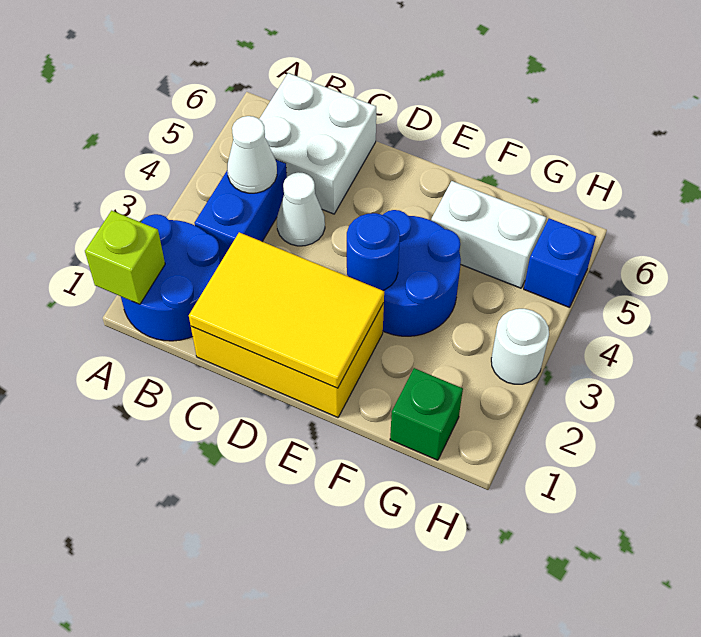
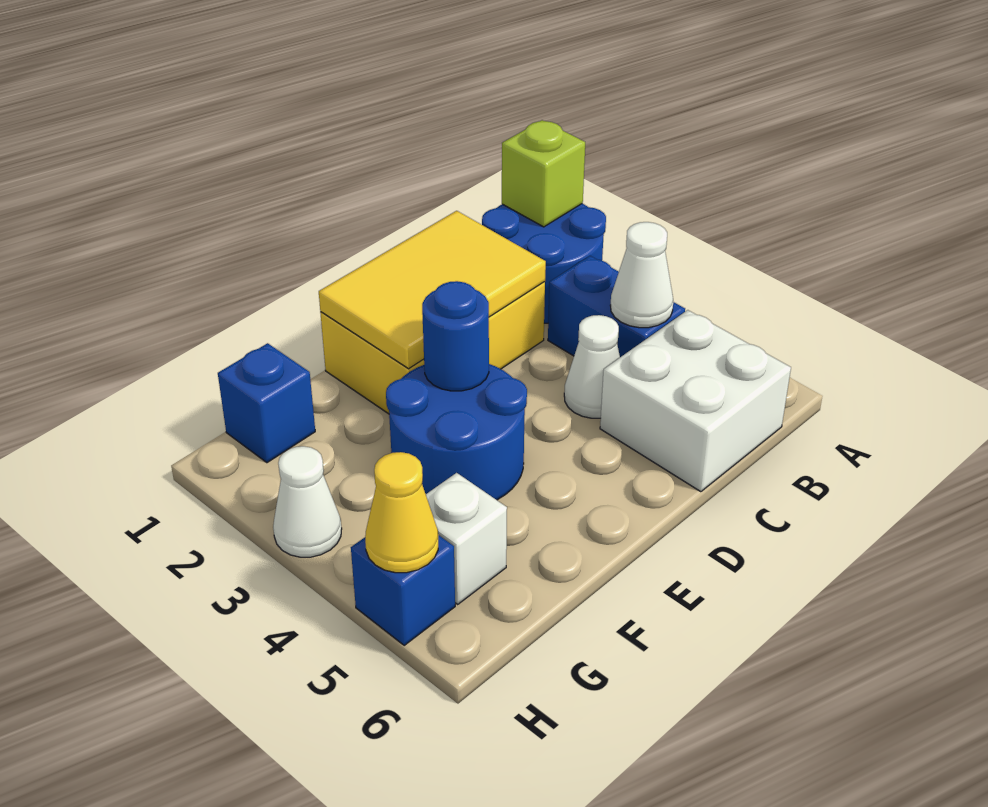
white 1x2 brick [431,181,546,288] -> white 1x1 brick [426,473,507,604]
green 1x1 brick [390,368,463,460] -> blue 1x1 brick [218,343,315,463]
white 1x1 round brick [491,309,549,384] -> white 1x1 cone [273,446,342,557]
none -> yellow 1x1 cone [365,452,438,573]

